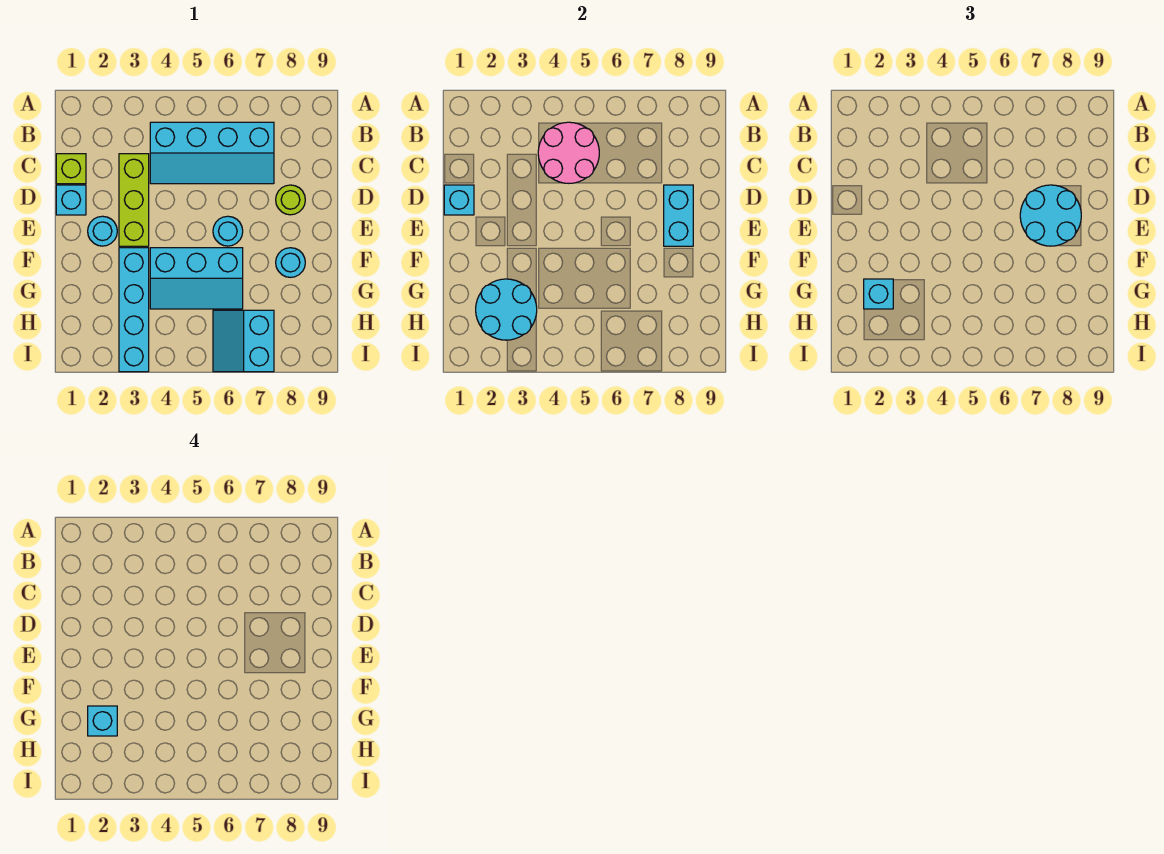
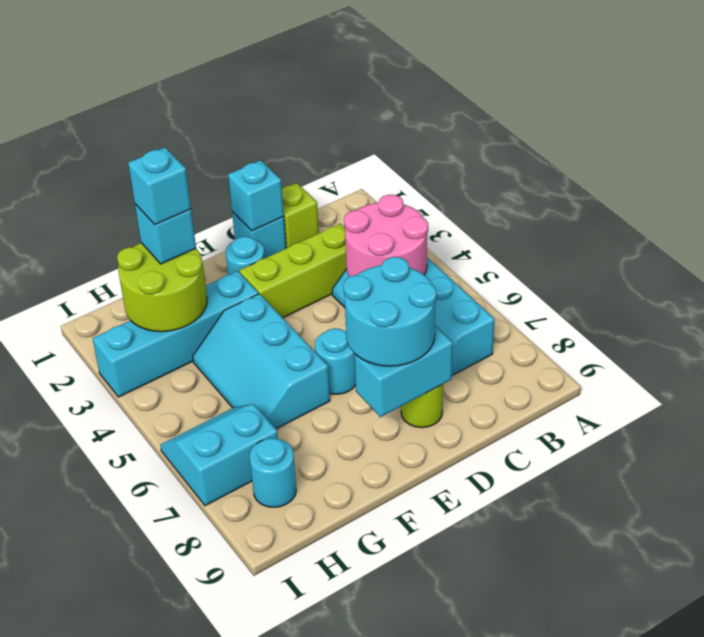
cyan 1x1 round brick [276,248,305,277] -> cyan 1x1 round brick moved to [250,438,296,507]
cyan 2x2 round brick [476,279,537,340] -> lime 2x2 round brick [117,243,207,332]

